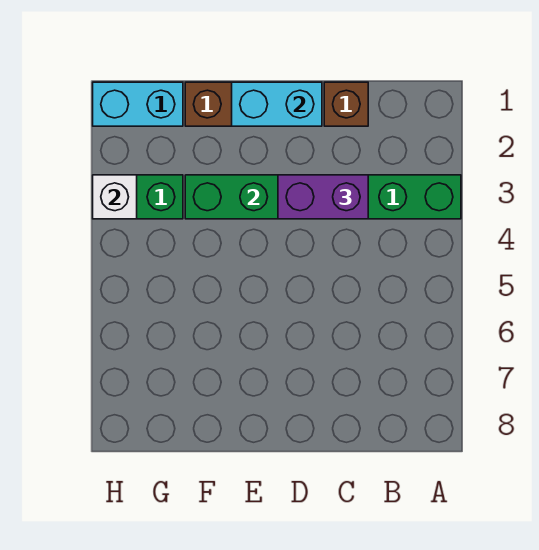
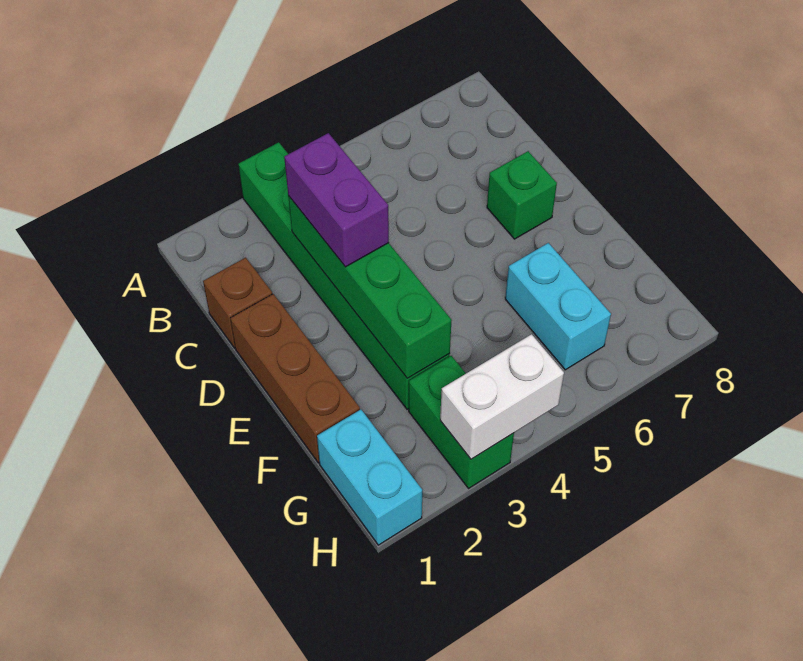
cyan 1x2 brick [232,82,322,126] -> cyan 1x2 brick moved to [505,243,611,370]
none -> green 1x1 brick [487,151,557,239]
white 1x1 brick [93,175,137,219] -> white 1x2 brick [440,334,564,459]

